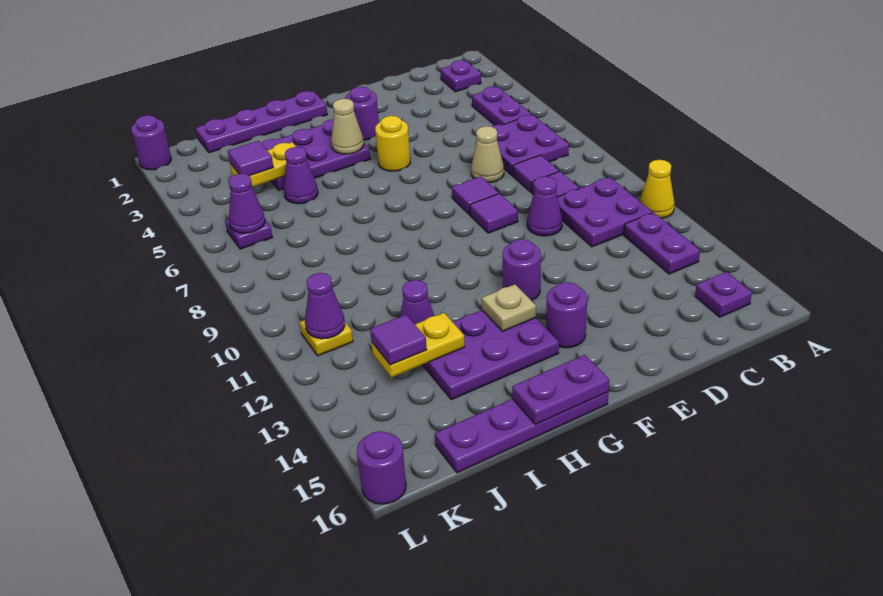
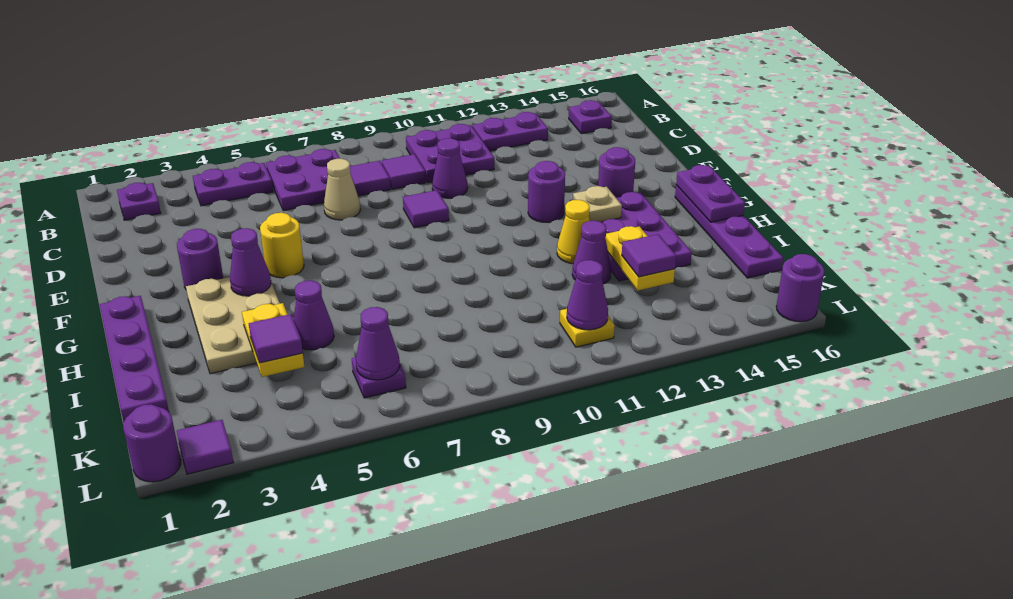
yellow 1x1 cone [640,160,674,218] -> yellow 1x1 cone moved to [557,200,590,264]
purple 1x1 tile [452,177,499,215] -> purple 1x1 tile moved to [177,420,233,474]
purple 2x3 plate [262,119,370,190] -> tan 2x3 plate [186,277,280,374]
tan 1x1 cone [331,99,364,154] -> purple 1x1 cone [230,228,271,296]

